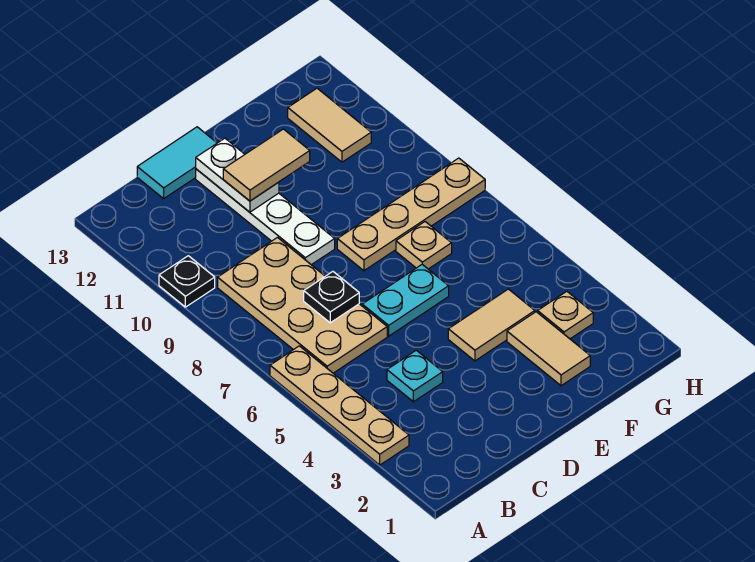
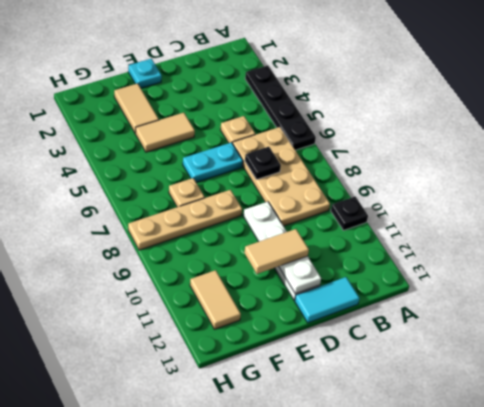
tan 1x4 plate [270,346,409,465] -> black 1x4 plate [245,65,316,150]
cyan 1x1 plate [387,350,443,402] -> cyan 1x1 plate moved to [128,59,162,88]
tan 1x1 plate [538,291,593,339] -> tan 1x1 plate moved to [220,116,255,144]

